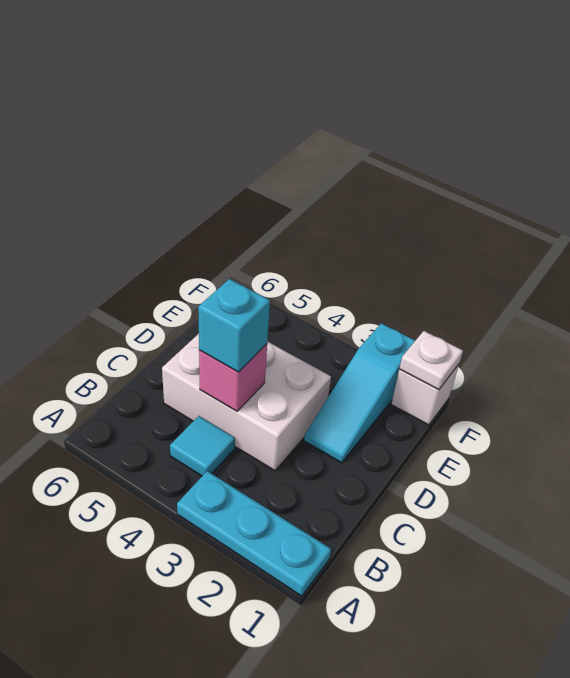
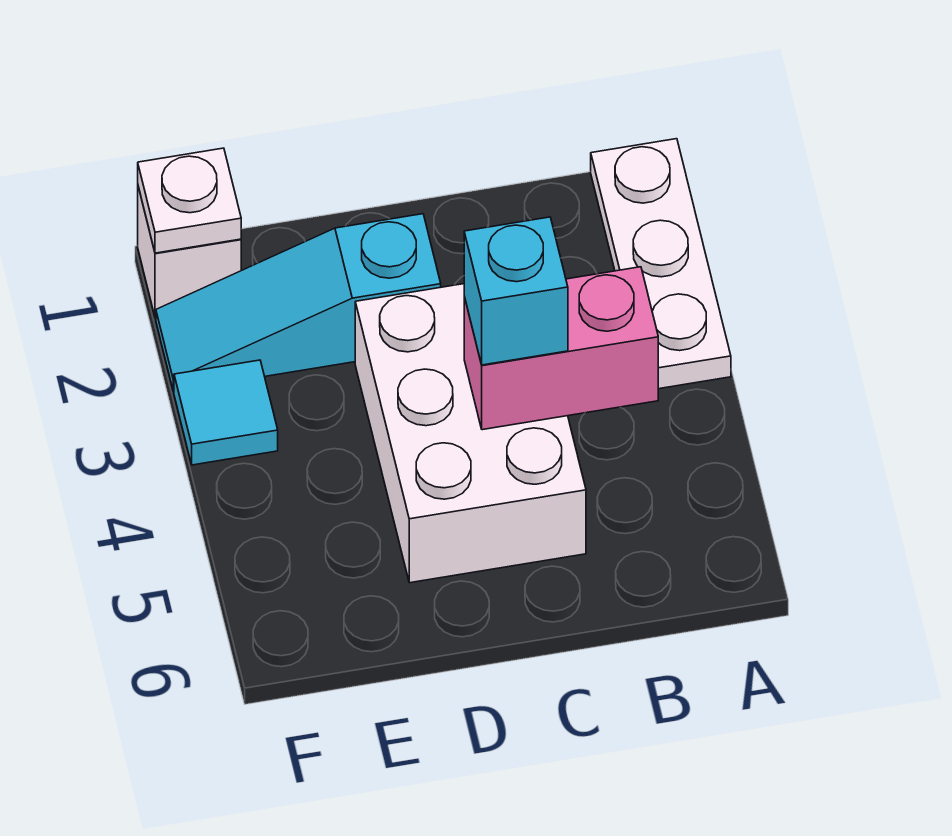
cyan 1x3 plate [177,471,331,596] -> white 1x3 plate [591,139,731,389]
cyan 1x1 tile [170,416,235,476] -> cyan 1x1 tile moved to [174,360,278,465]
pink 1x1 brick [199,344,267,411] -> pink 1x2 brick [464,267,658,430]
cyan 1x3 slope [304,323,415,463] -> cyan 1x3 slope turned to [156,214,441,391]

